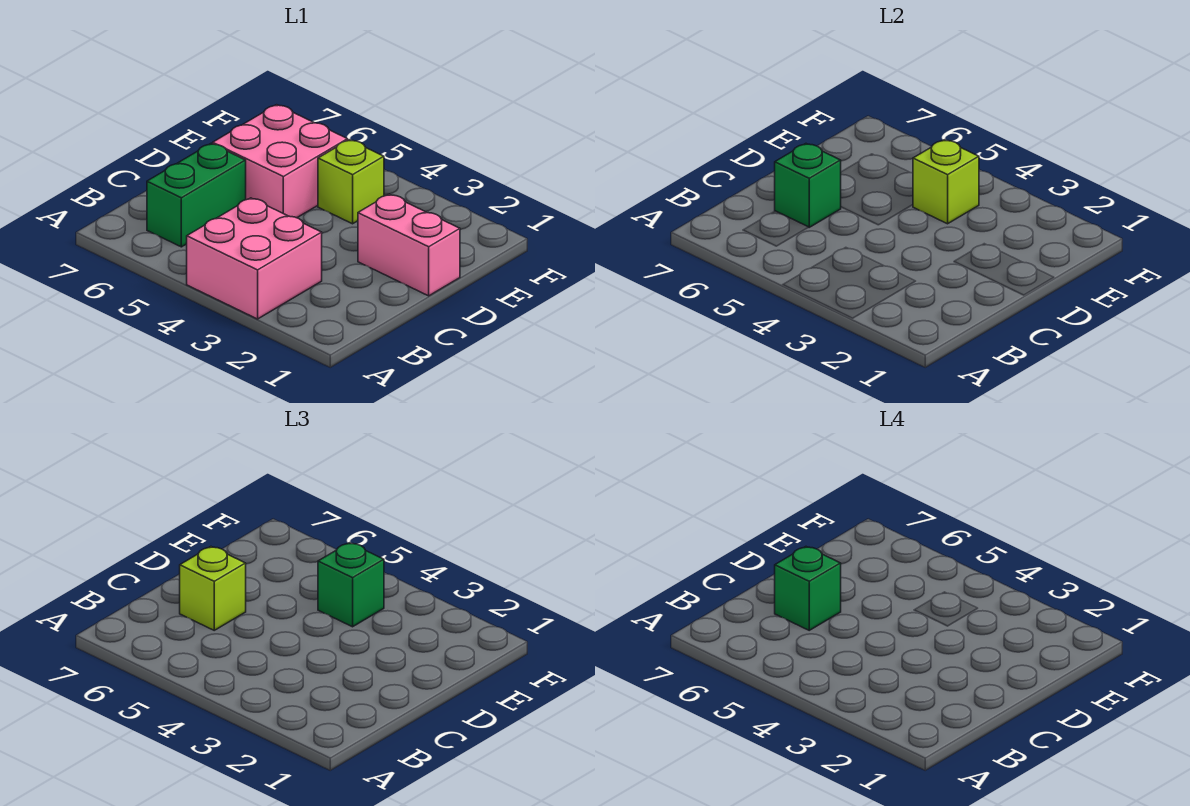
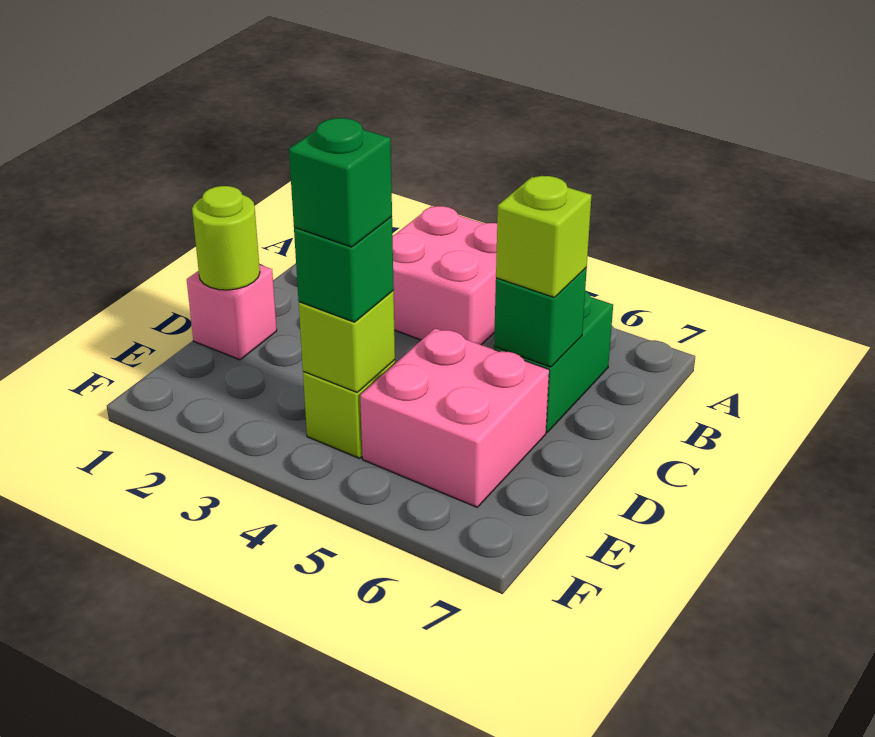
green 1x1 brick [775,547,841,630] -> green 1x1 brick moved to [289,118,392,247]
pink 1x2 brick [358,194,460,296] -> pink 1x1 brick [187,265,277,360]
none -> lime 1x1 round brick [192,186,260,290]

